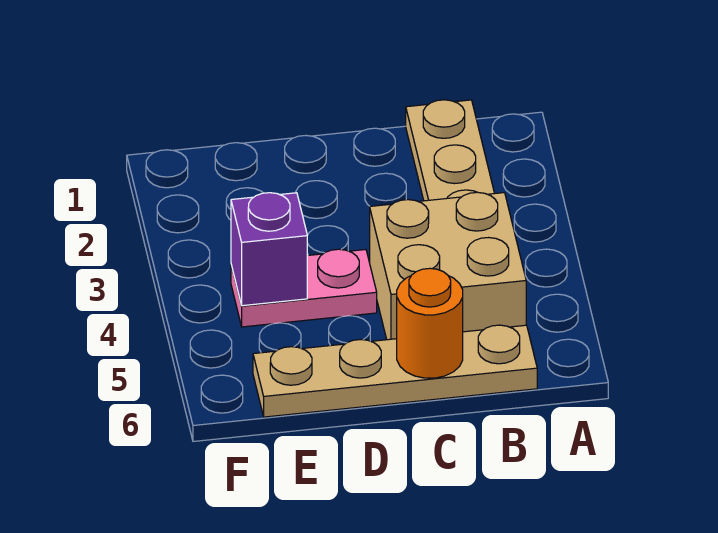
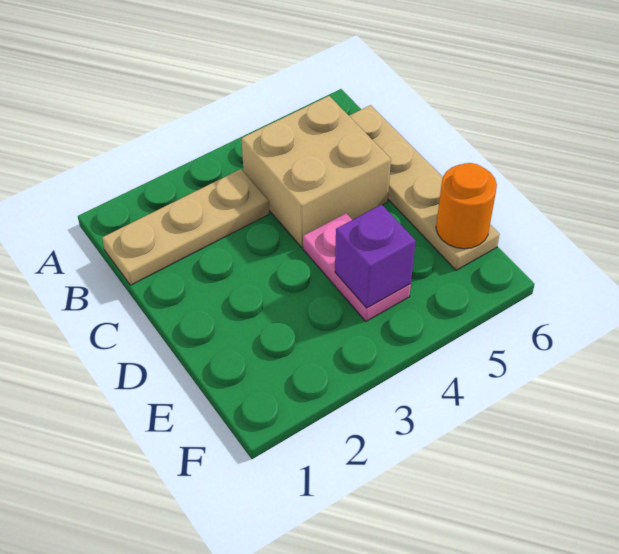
orange 1x1 round brick [397,268,463,378] -> orange 1x1 round brick moved to [436,163,497,249]

